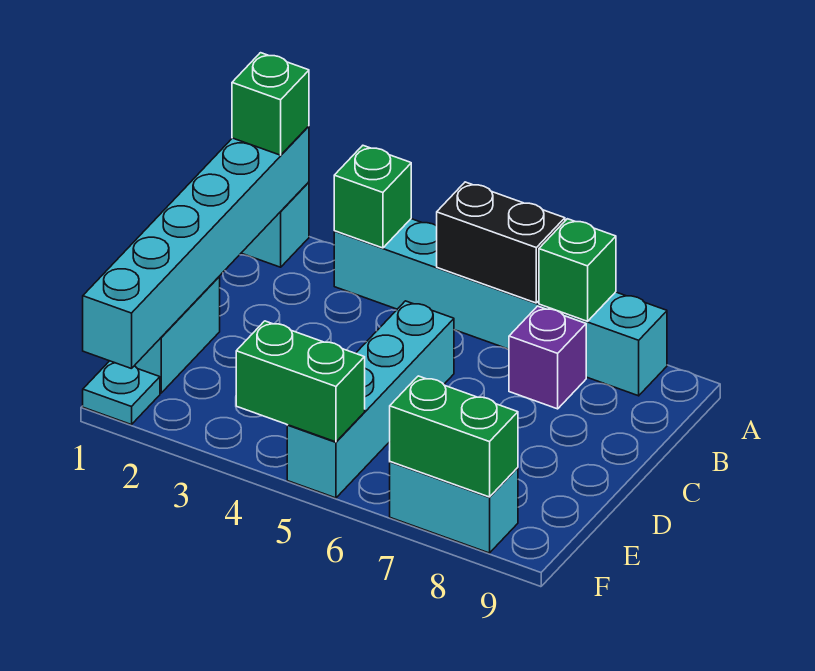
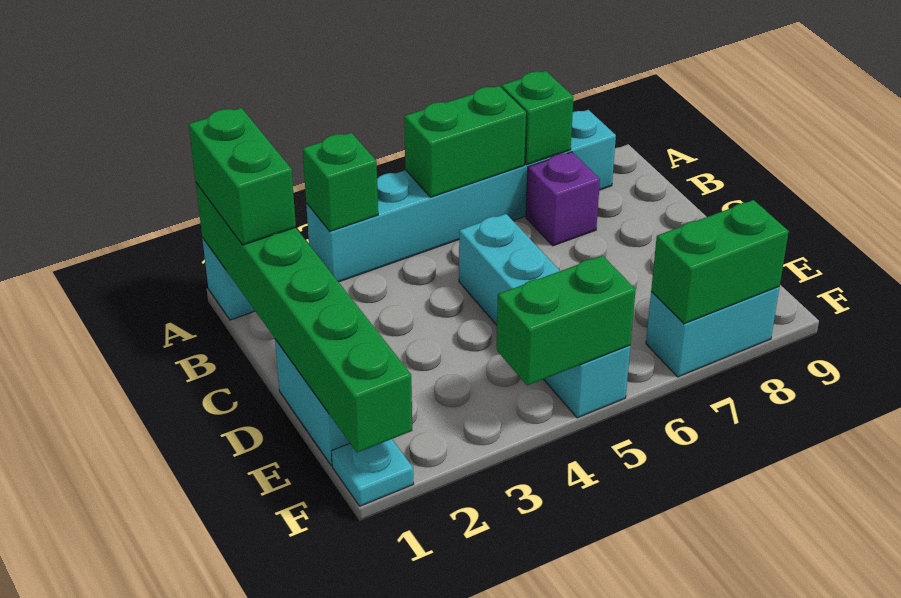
cyan 1x6 brick [83,126,309,369] -> green 1x6 brick [196,183,412,453]
green 1x1 brick [232,53,309,155] -> green 1x2 brick [189,108,296,245]
black 1x2 brick [437,182,565,303] -> green 1x2 brick [404,86,526,197]

